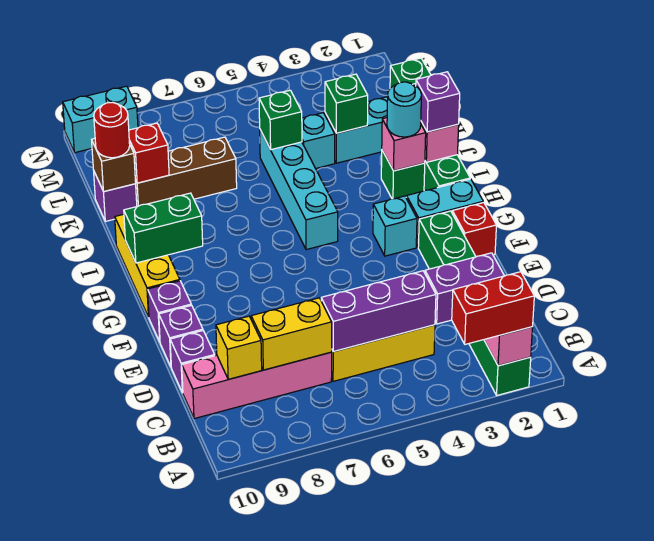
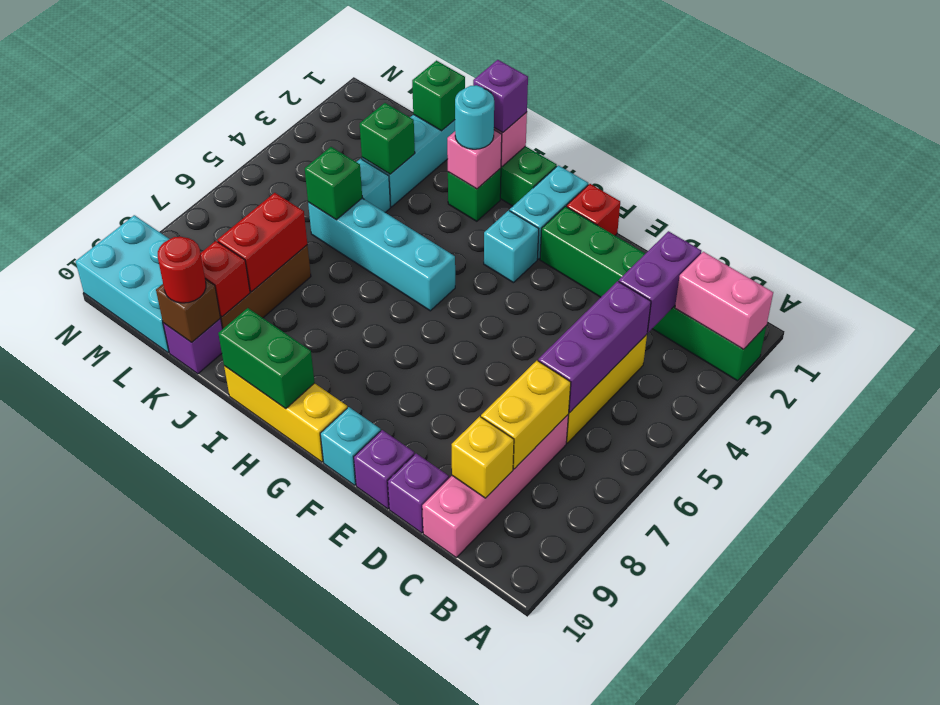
red 1x2 brick [452,272,534,344] -> red 1x2 brick moved to [218,193,307,292]
purple 1x1 brick [148,281,191,342] -> cyan 1x1 brick [320,407,381,485]
green 1x2 brick [124,193,203,263] -> green 1x2 brick turned to [218,308,315,409]
cyan 1x2 brick [63,86,138,153] -> cyan 2x3 brick [76,215,169,353]

